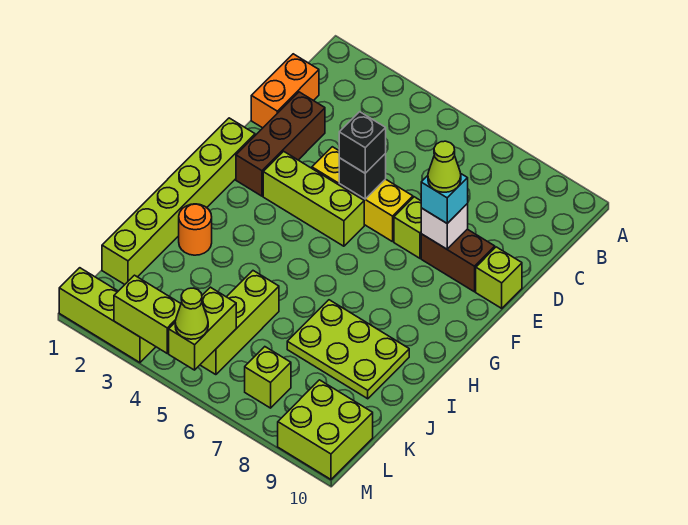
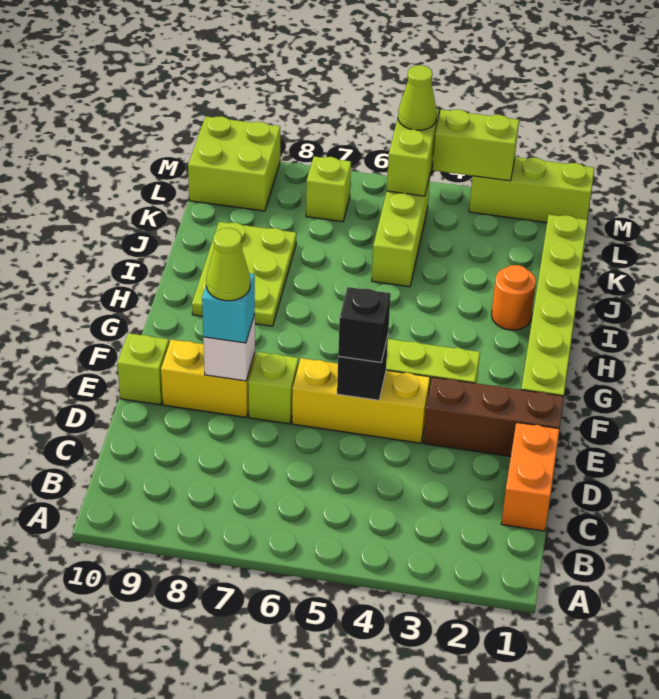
brown 1x3 brick [236,92,325,196] -> brown 1x3 brick turned to [423,377,564,457]
brown 1x2 brick [421,229,495,292] -> yellow 1x2 brick [161,339,255,417]
lime 2x3 plate [287,300,409,399] -> lime 2x3 plate turned to [192,222,296,326]

